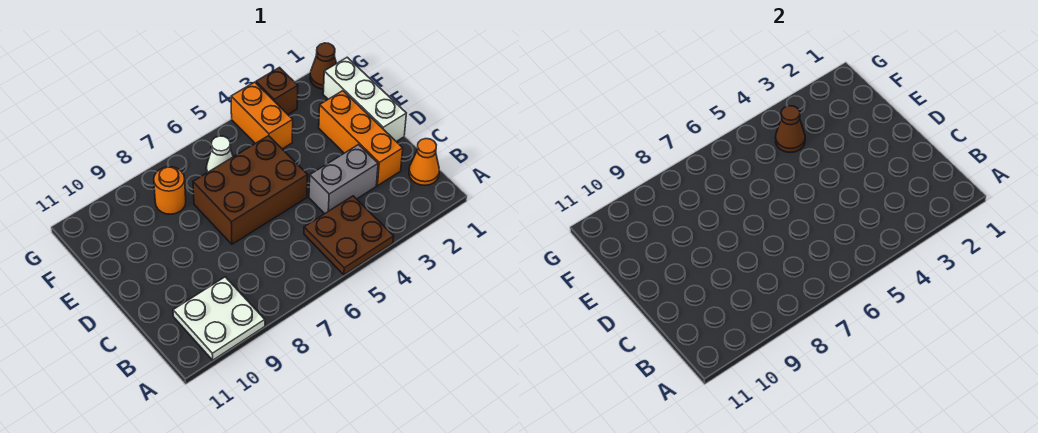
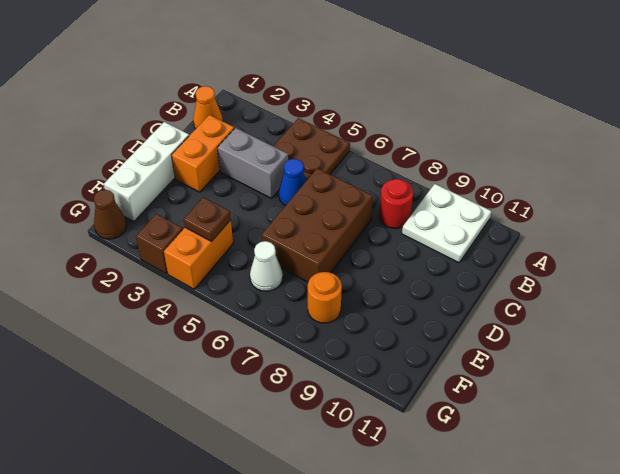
none -> red 1x1 round brick [379,179,413,229]
orange 1x3 brick [319,91,403,186] -> orange 1x2 brick [171,115,234,192]
none -> blue 1x1 cone [279,159,306,206]
brown 2x3 brick [193,136,308,244] -> brown 2x3 brick turned to [262,168,373,282]
brown 1x1 cone [776,106,805,152] -> brown 1x1 plate [184,197,231,241]

